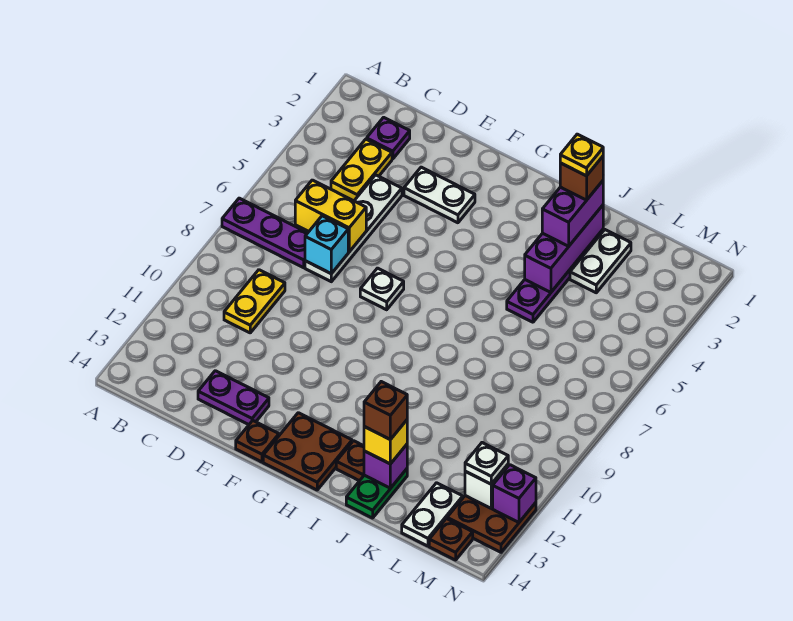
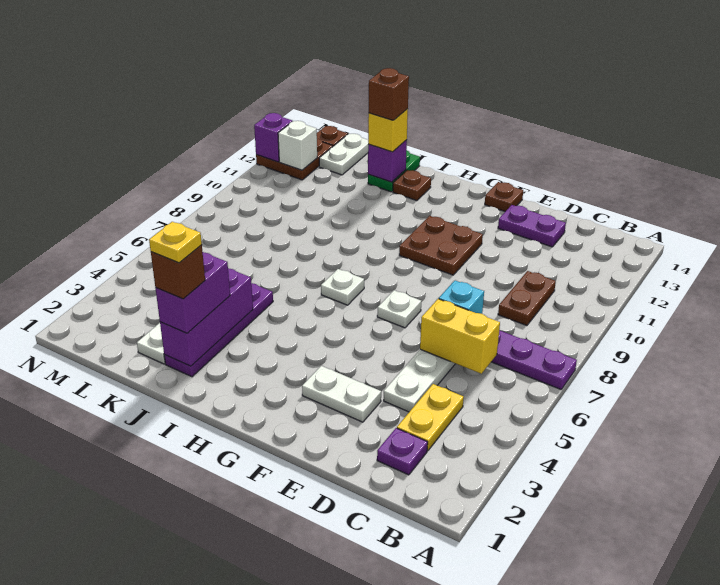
yellow 1x2 plate [224,270,285,333] -> brown 1x2 plate [498,271,556,326]
brown 2x2 plate [263,413,352,490] -> brown 2x2 plate moved to [399,216,483,275]
white 1x1 plate [465,443,508,484] -> white 1x1 plate moved to [321,269,364,305]

